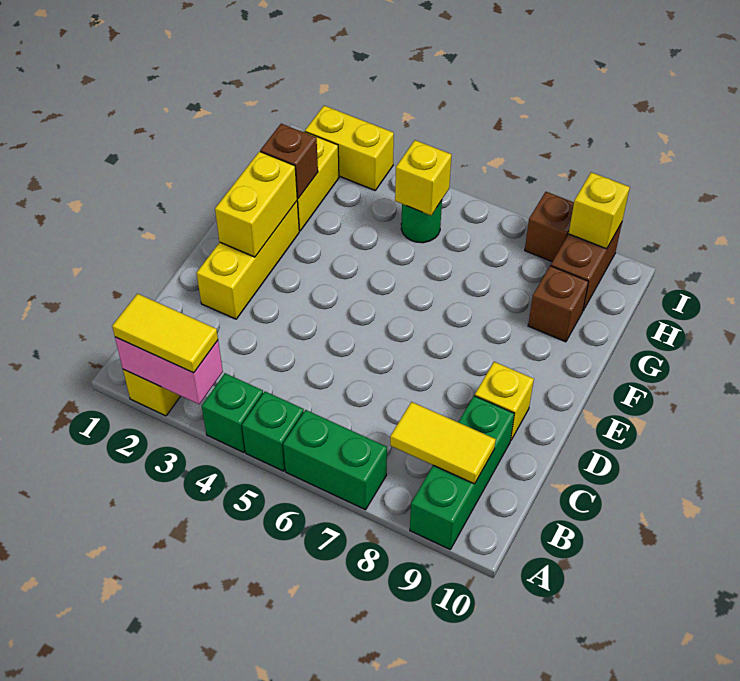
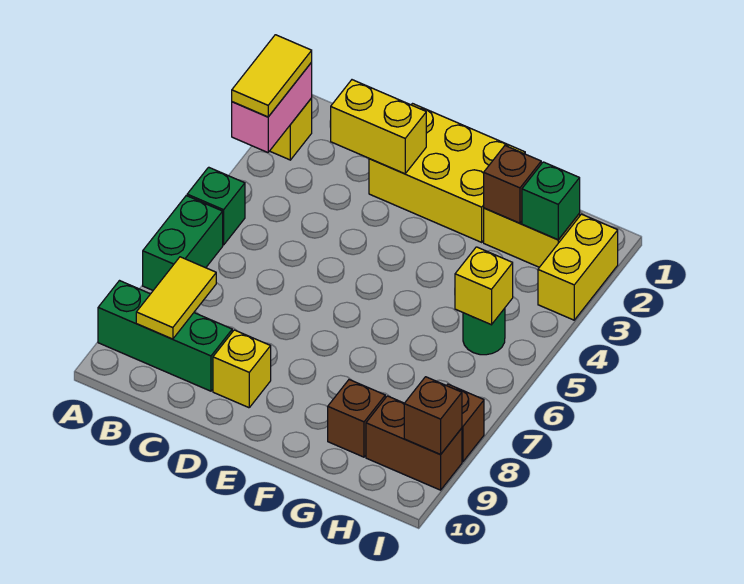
green 1x1 brick [202,373,263,452] -> green 1x1 brick moved to [522,162,580,240]
yellow 1x3 brick [197,201,299,319] -> yellow 2x3 brick [369,104,525,242]
yellow 1x2 brick [215,152,298,257] -> yellow 1x2 brick moved to [331,80,426,174]
yellow 1x1 brick [569,172,630,249] -> brown 1x1 brick [404,377,462,455]

